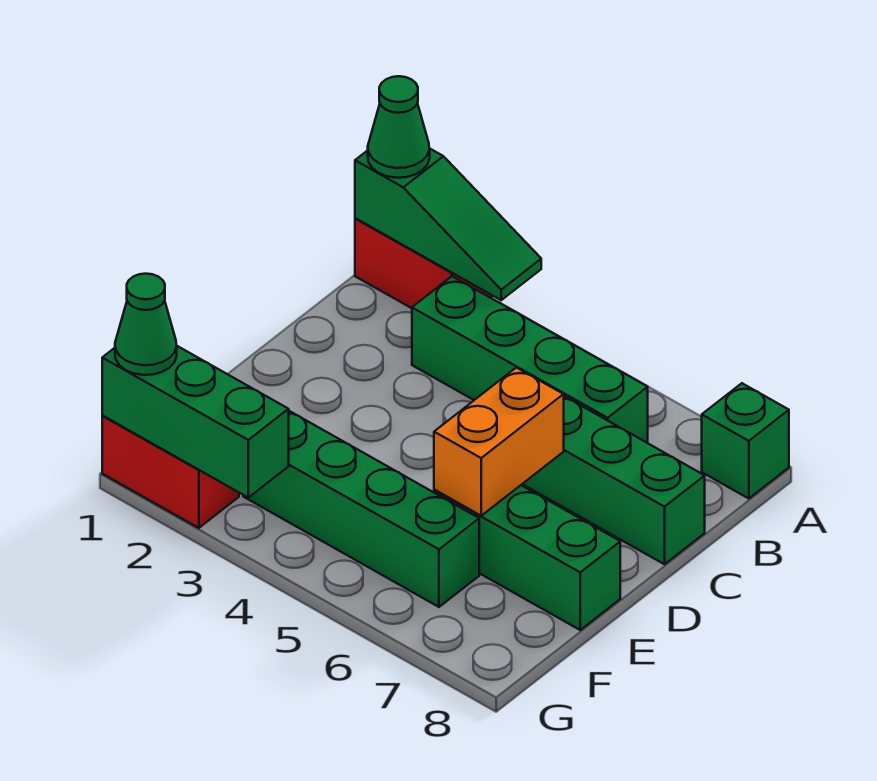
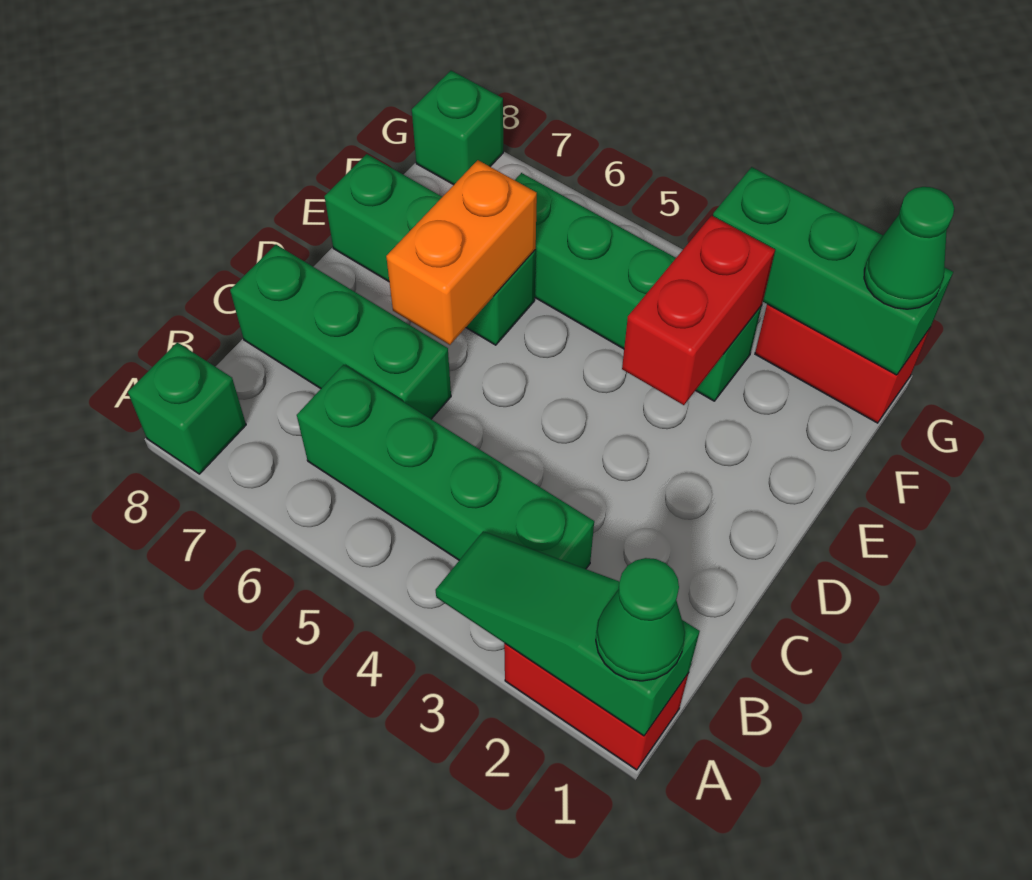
none -> red 1x2 brick [622,216,775,405]
none -> green 1x1 brick [412,71,503,185]

